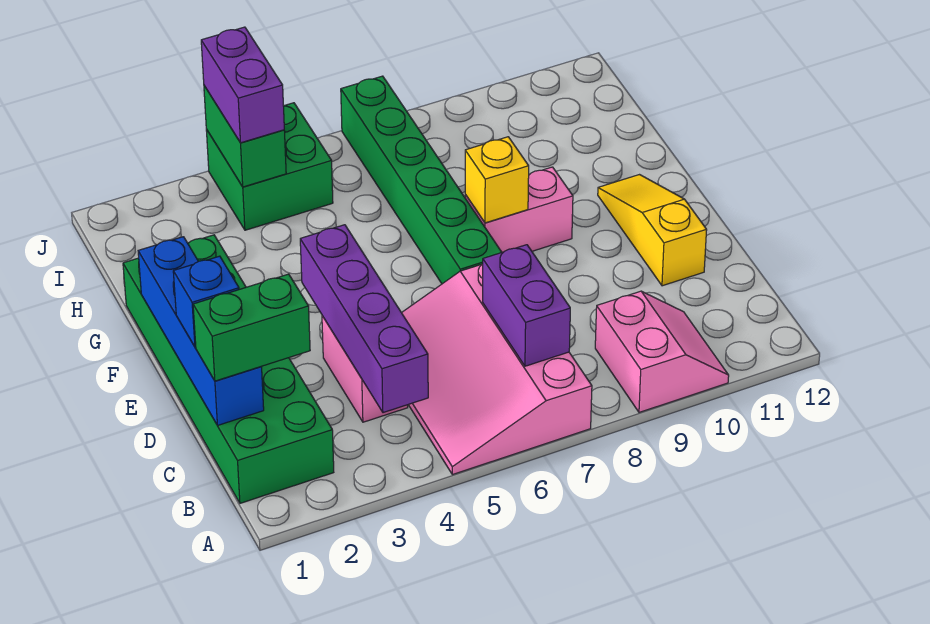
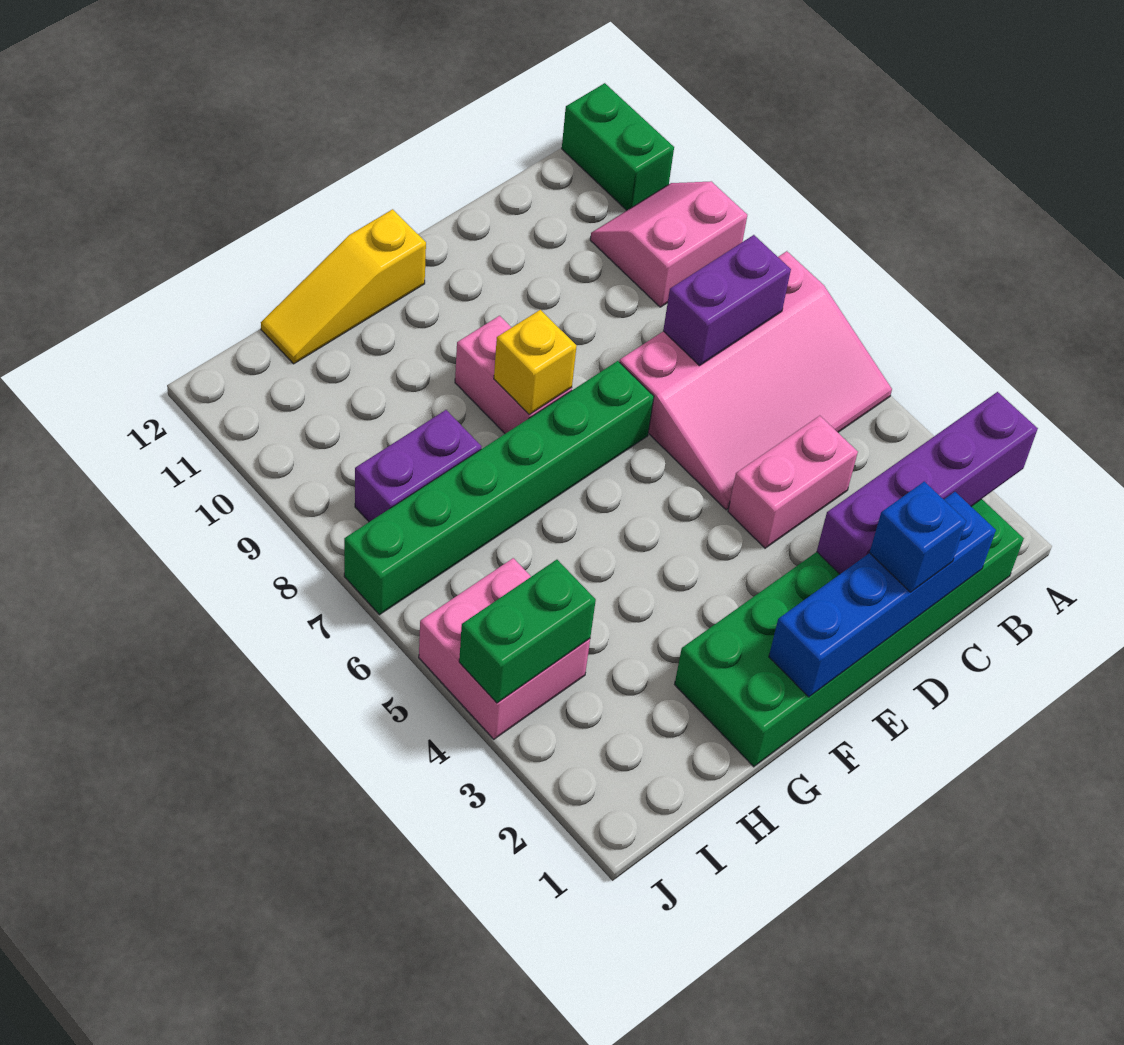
purple 1x4 brick [300,225,428,413] -> purple 1x4 brick moved to [817,392,1038,574]
green 1x2 brick [193,274,310,381] -> green 1x2 brick moved to [562,83,674,210]
yellow 1x3 slope [598,175,707,286] -> yellow 1x3 slope moved to [261,209,426,364]
green 2x2 brick [206,103,333,230] -> pink 2x2 brick [419,558,590,739]
purple 1x2 brick [201,27,284,143] -> purple 1x2 brick moved to [355,410,482,522]

